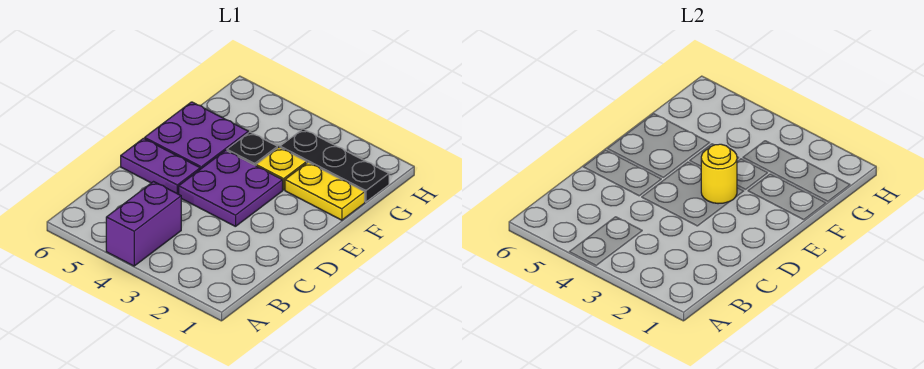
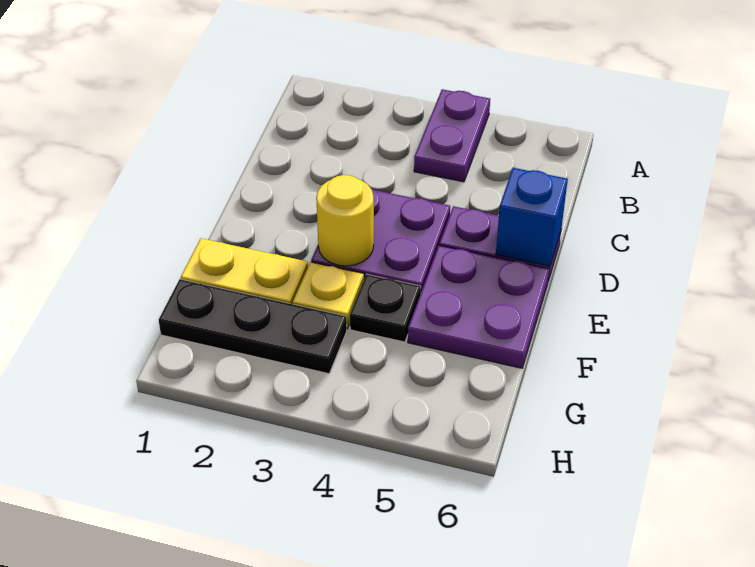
purple 1x2 brick [106,182,181,266] -> purple 1x2 plate [414,89,490,182]
none -> blue 1x1 brick [496,168,568,266]

